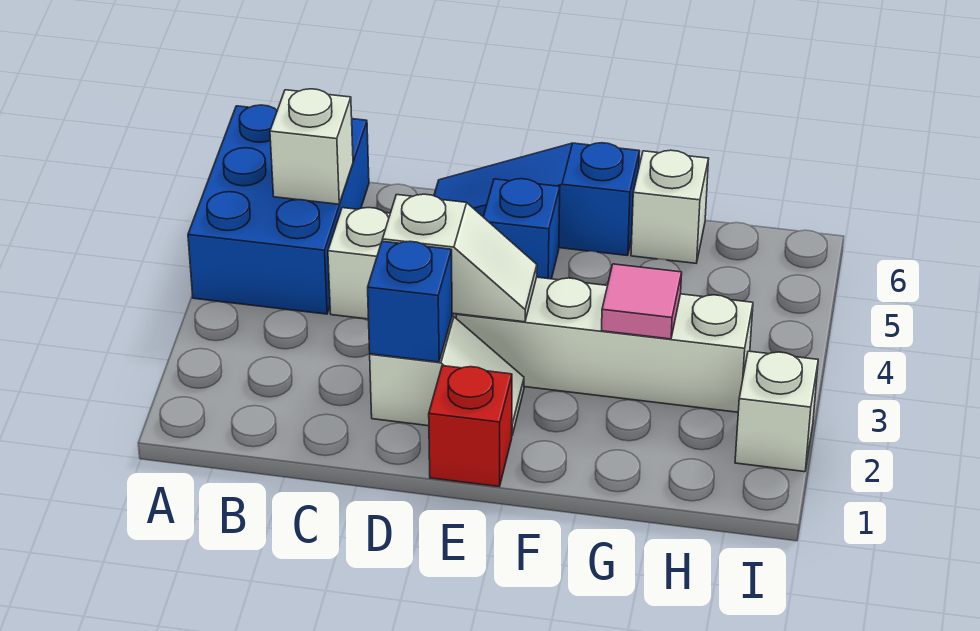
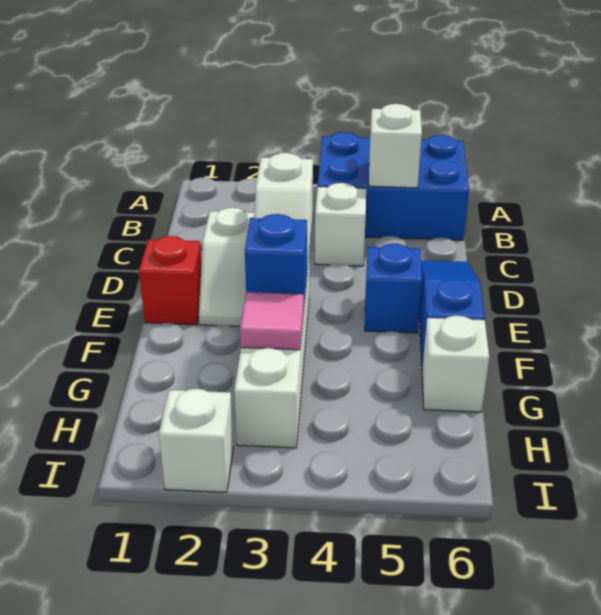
blue 1x1 brick [368,241,452,362] -> blue 1x1 brick moved to [245,214,307,303]

